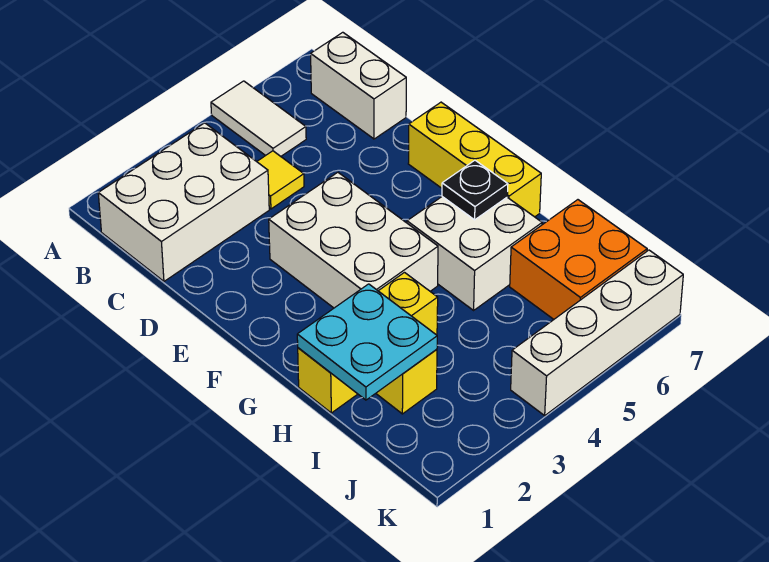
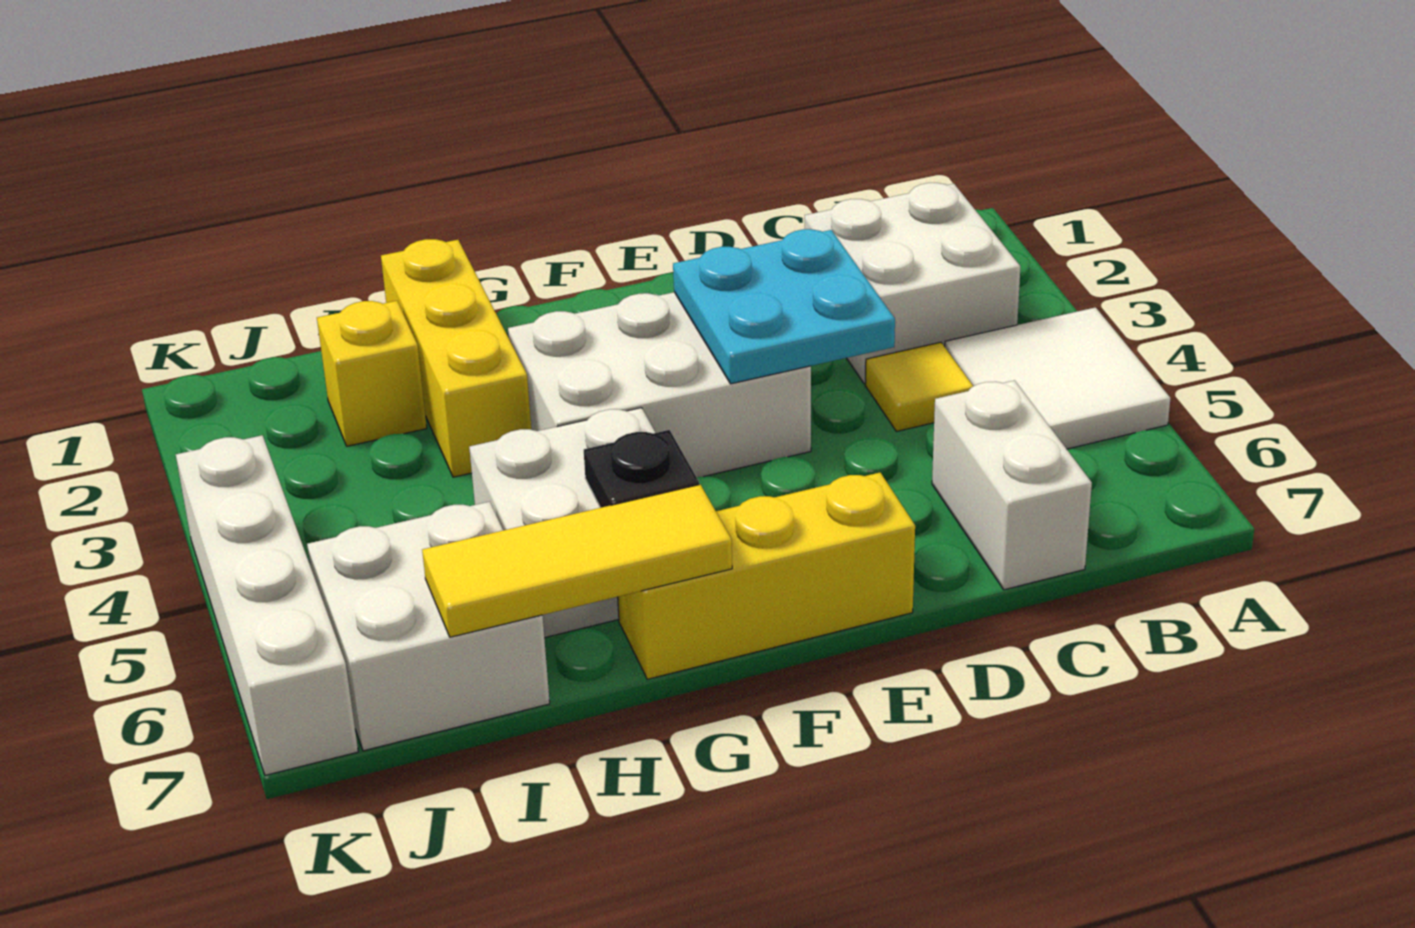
white 1x2 tile [211,81,306,156] -> white 2x2 tile [945,307,1170,449]
white 2x3 brick [98,123,269,281] -> white 2x2 brick [805,183,1021,384]
white 1x2 brick [311,32,406,139] -> white 1x2 brick turned to [932,380,1092,590]
none -> yellow 1x3 tile [422,485,732,637]
cyan 2x2 plate [297,284,437,400] -> cyan 2x2 plate moved to [673,229,895,384]
orange 2x2 brick [510,200,647,319] -> white 2x2 brick [307,502,550,751]

